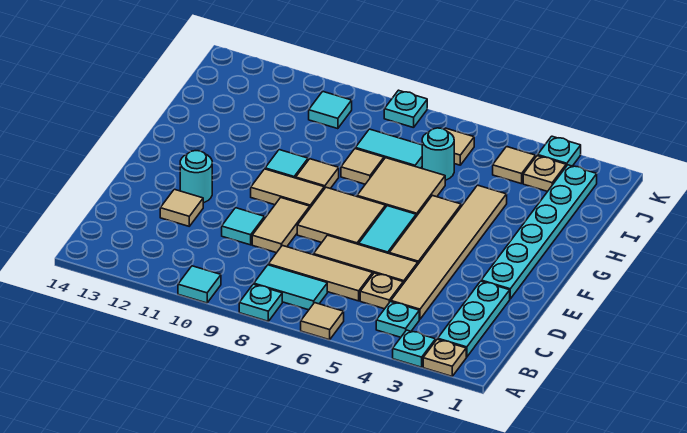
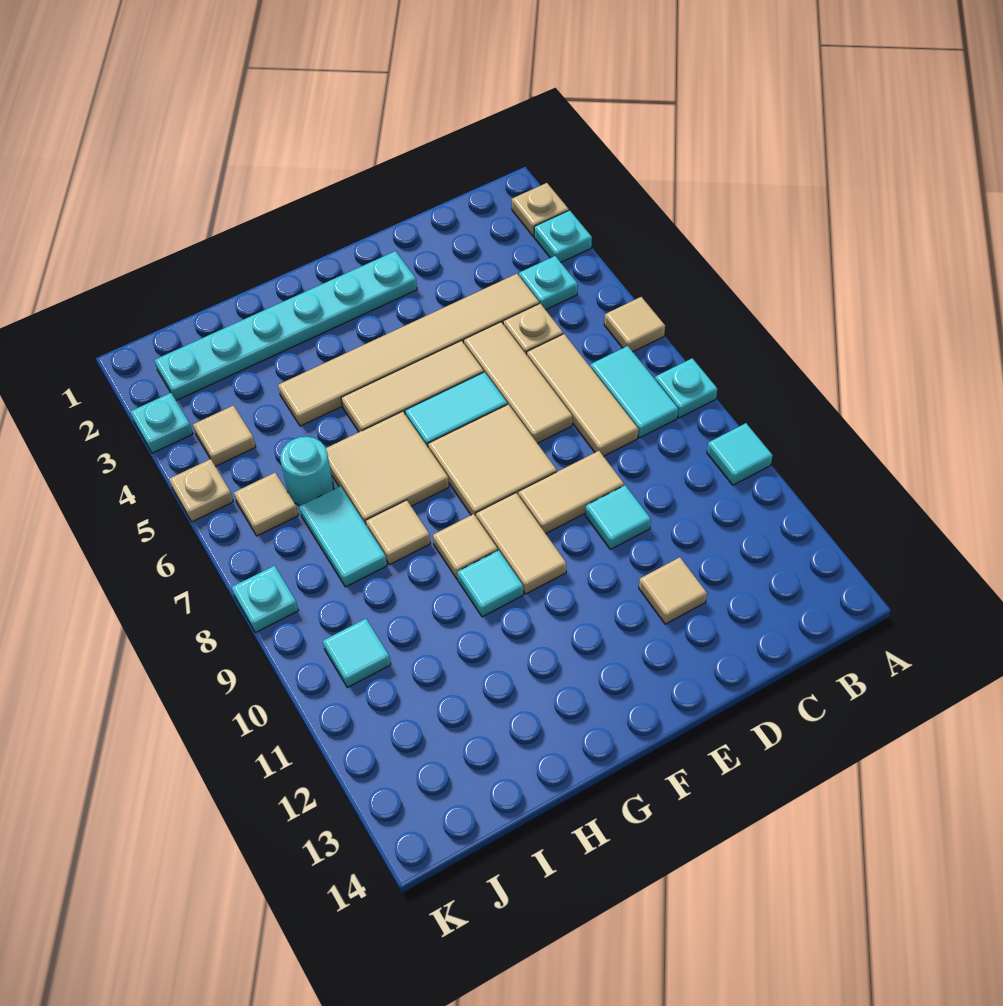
cyan 1x3 plate [438,281,510,357] -> none
cyan 1x1 round brick [180,151,212,203] -> none
tan 1x1 plate [523,156,566,192] -> tan 1x1 plate moved to [169,459,233,522]

